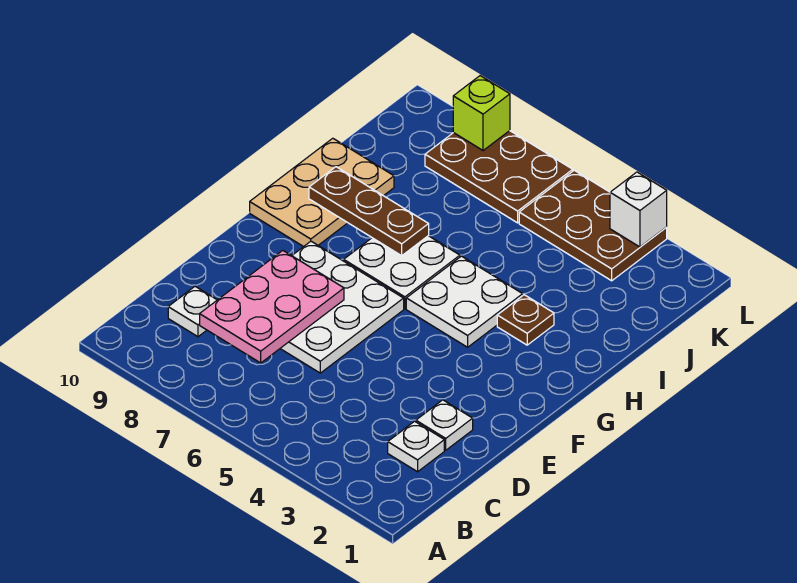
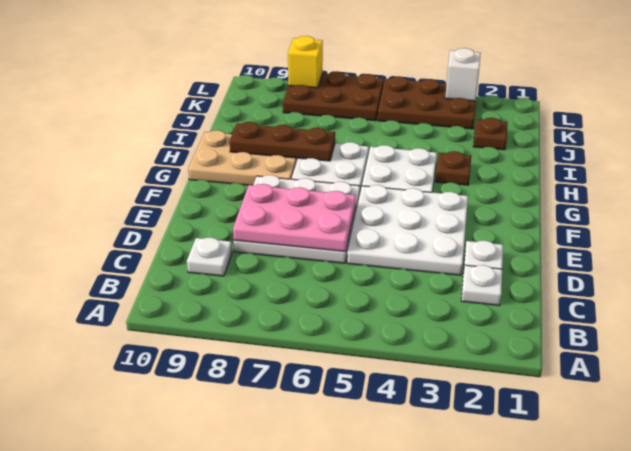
pink 2x3 plate [200,250,344,363] -> pink 2x3 plate turned to [233,184,356,252]
none -> white 3x3 plate [347,185,468,275]
tan 2x3 plate [250,138,394,247] -> tan 2x3 plate turned to [188,130,298,185]
none -> brown 1x1 plate [473,118,507,150]
lime 1x1 brick [453,76,510,151] -> yellow 1x1 brick [288,36,323,88]

